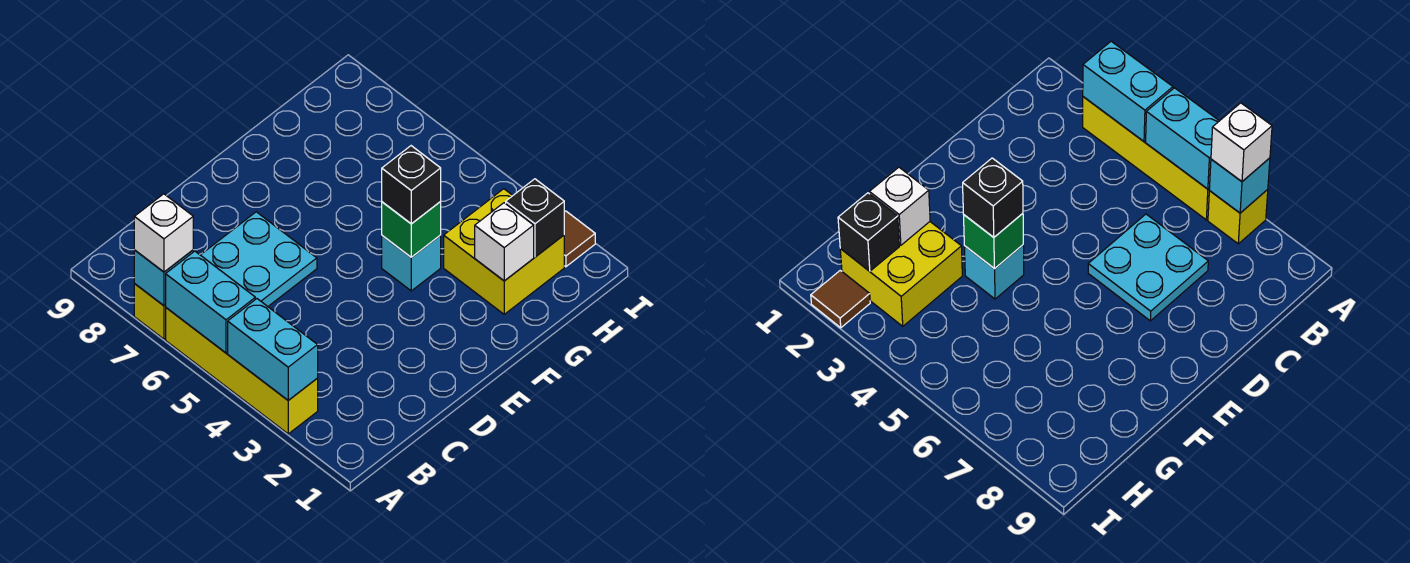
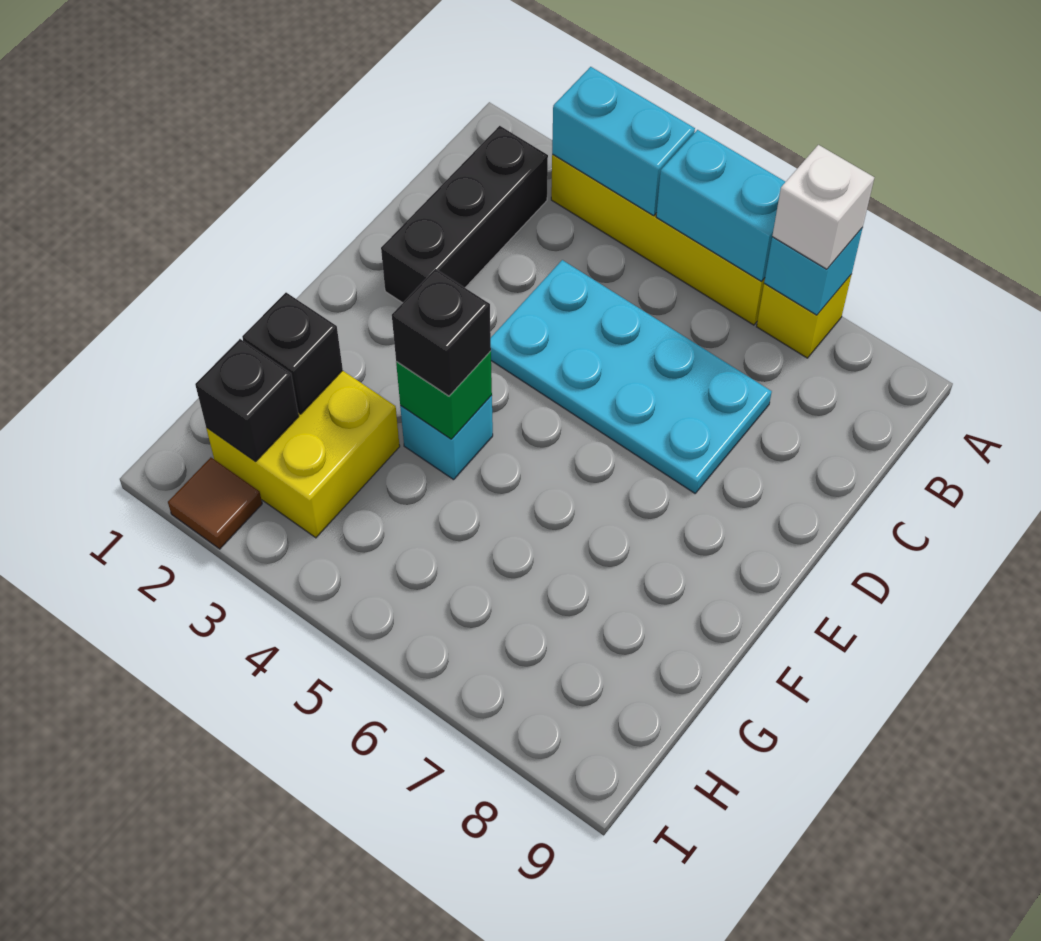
none -> black 1x3 brick [381,126,548,303]
cyan 2x2 plate [201,212,317,306] -> cyan 2x4 plate [491,260,772,493]
white 1x1 brick [475,203,534,281] -> black 1x1 brick [242,293,343,414]

